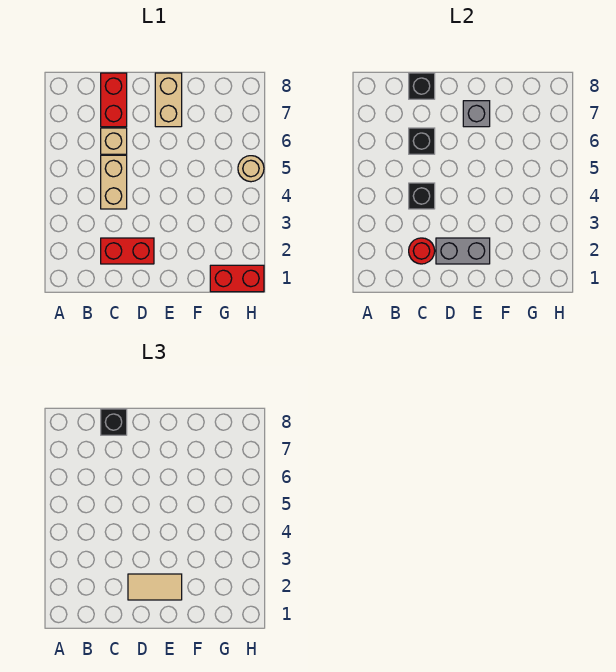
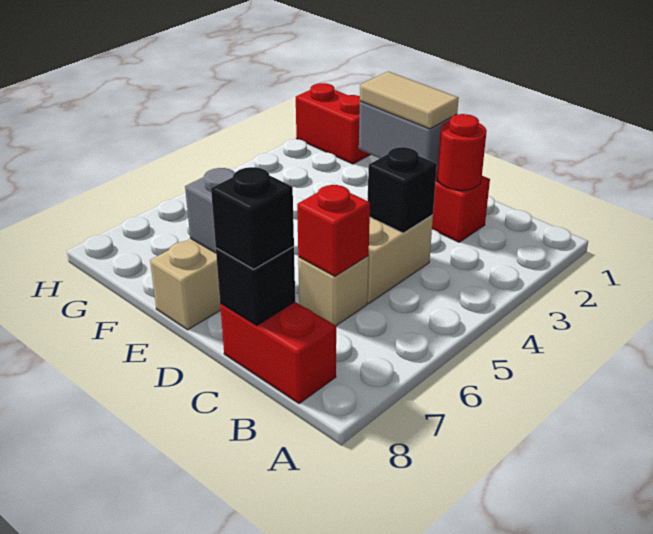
black 1x1 brick [409,128,435,154] -> red 1x1 brick [297,185,370,276]
red 1x2 brick [101,73,127,127] -> red 1x2 brick turned to [220,302,336,404]
tan 1x1 round brick [238,156,264,182] -> none

